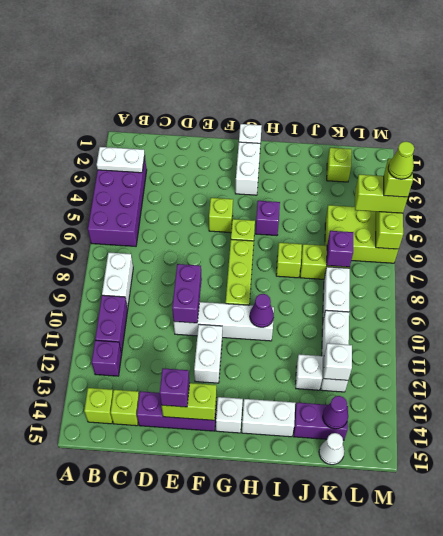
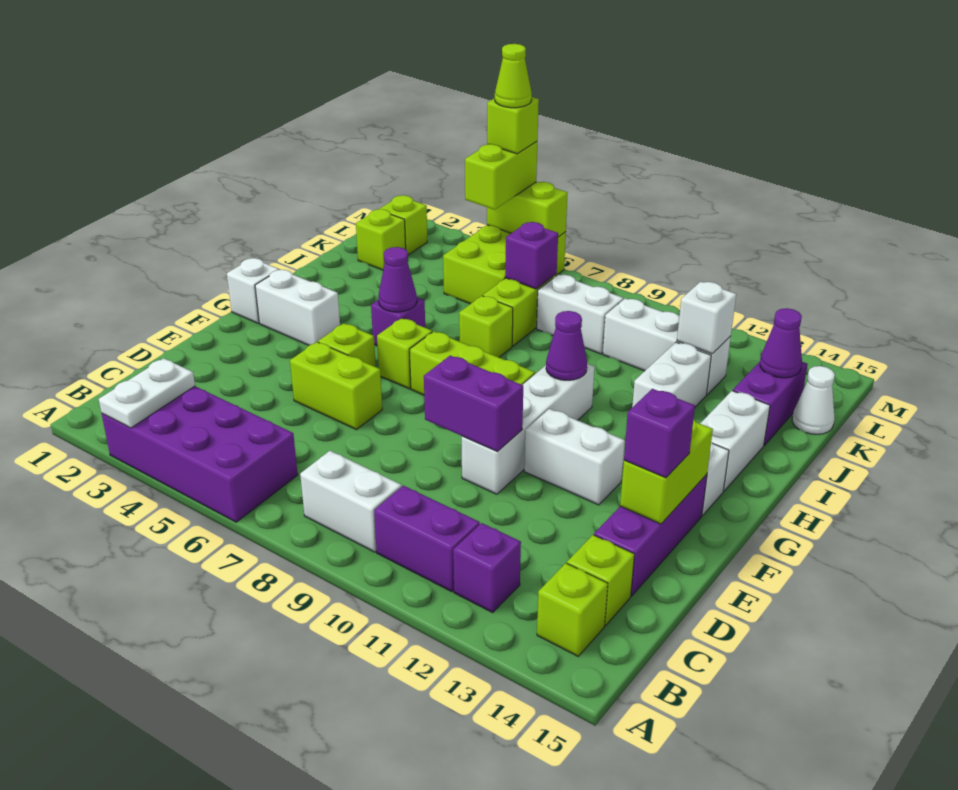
none -> lime 1x2 brick [290,342,382,430]
none -> purple 1x1 cone [378,247,417,312]
white 1x1 brick [296,354,323,390] -> white 1x2 brick [632,342,711,408]
none -> lime 1x1 brick [380,195,427,255]

